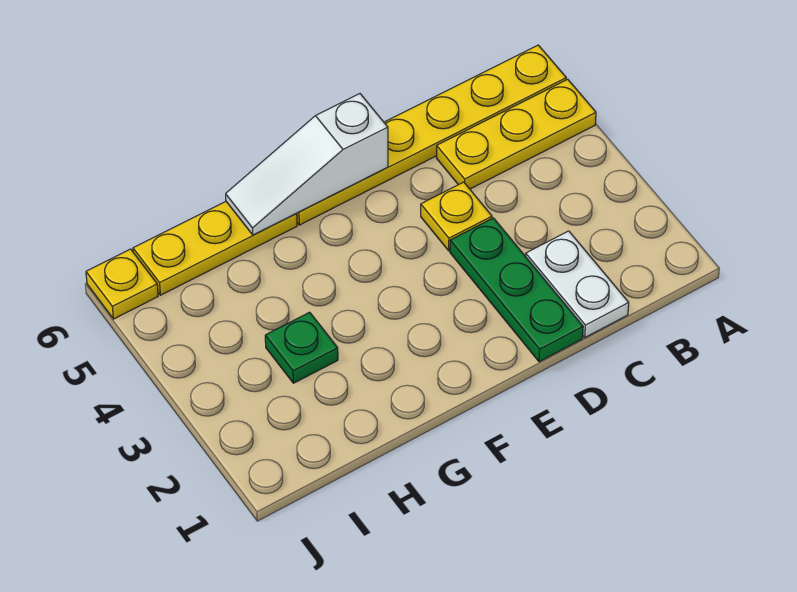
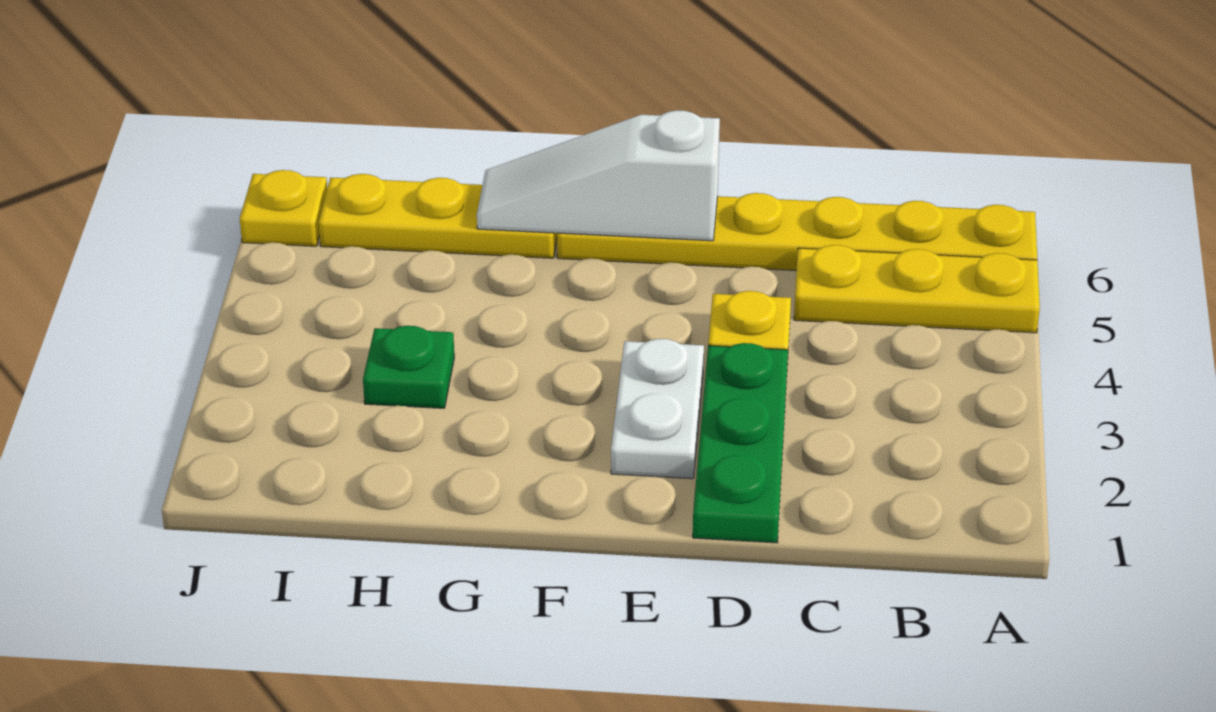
white 1x2 plate [526,231,629,337] -> white 1x2 plate moved to [611,339,704,479]

